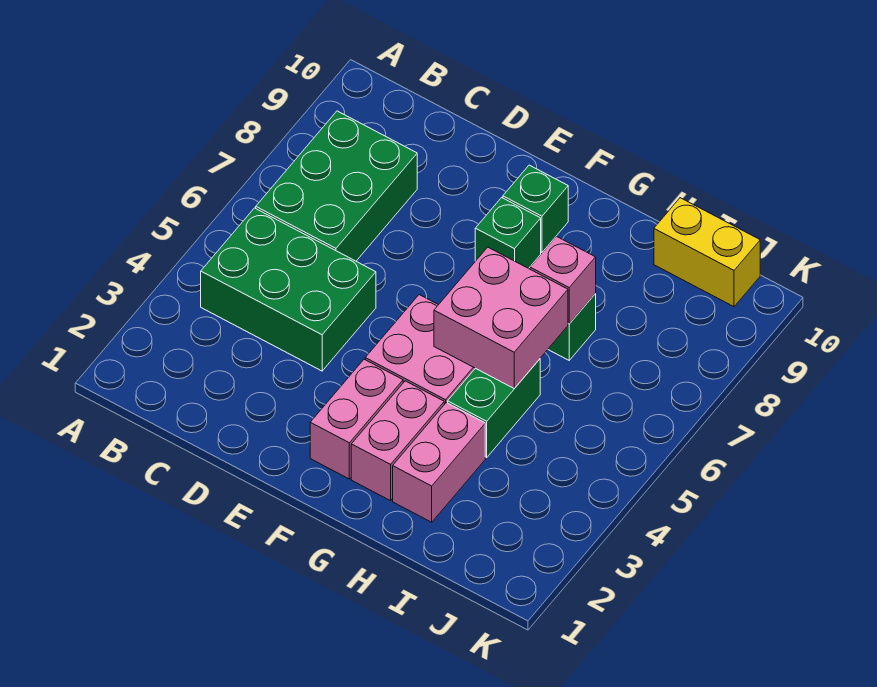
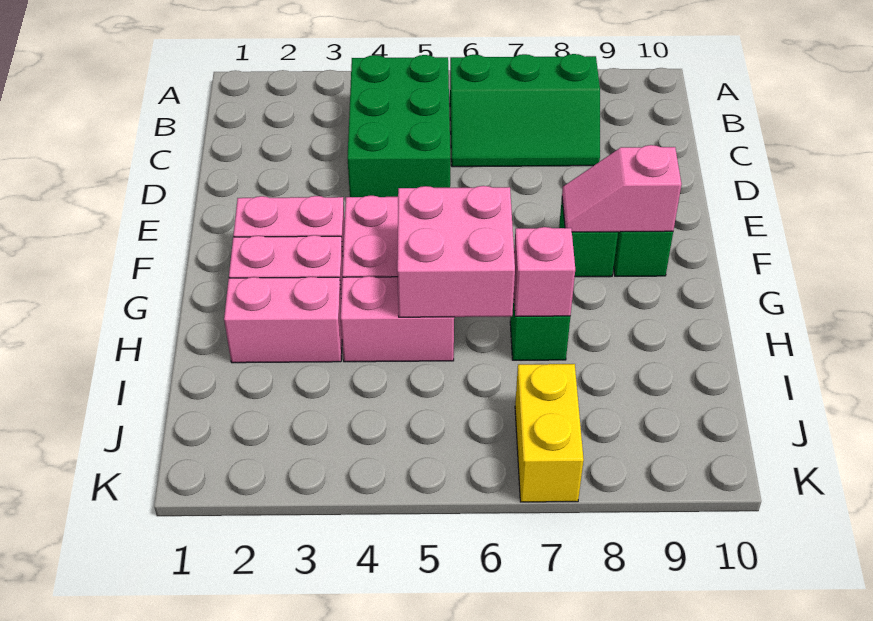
green 2x3 brick [256,111,417,261] -> green 2x3 slope [450,54,600,167]
none -> pink 1x2 slope [562,145,682,232]
green 1x2 brick [448,359,540,457] -> pink 1x2 brick [341,276,454,362]
yellow 1x2 brick [654,198,760,307] -> yellow 1x2 brick moved to [515,364,584,502]

